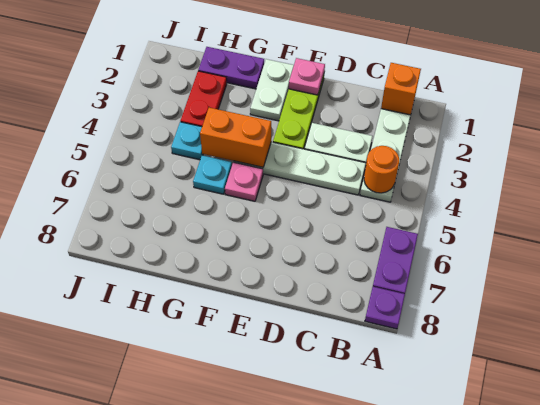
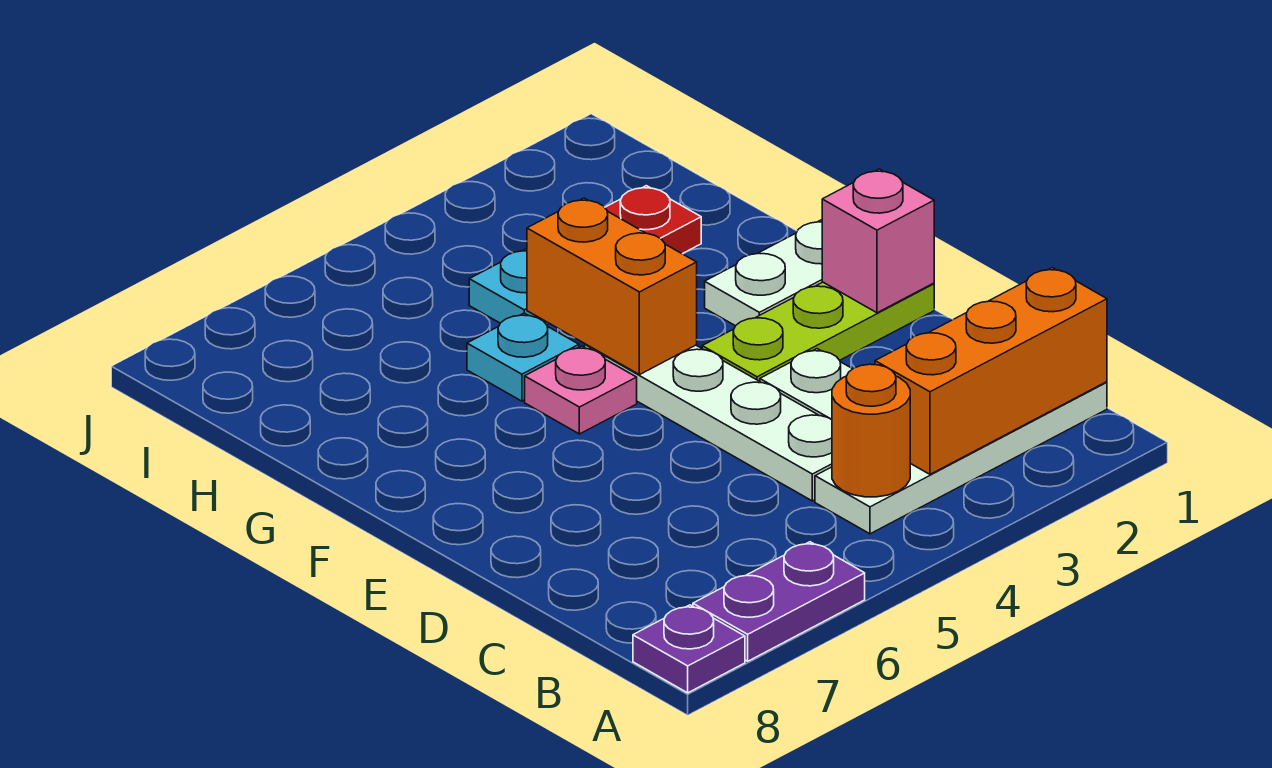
orange 1x1 brick [381,63,421,115] -> orange 1x3 brick [875,268,1107,474]
pink 1x1 plate [289,58,325,95] -> pink 1x1 brick [822,169,934,313]
purple 1x2 plate [198,47,264,89] -> none

